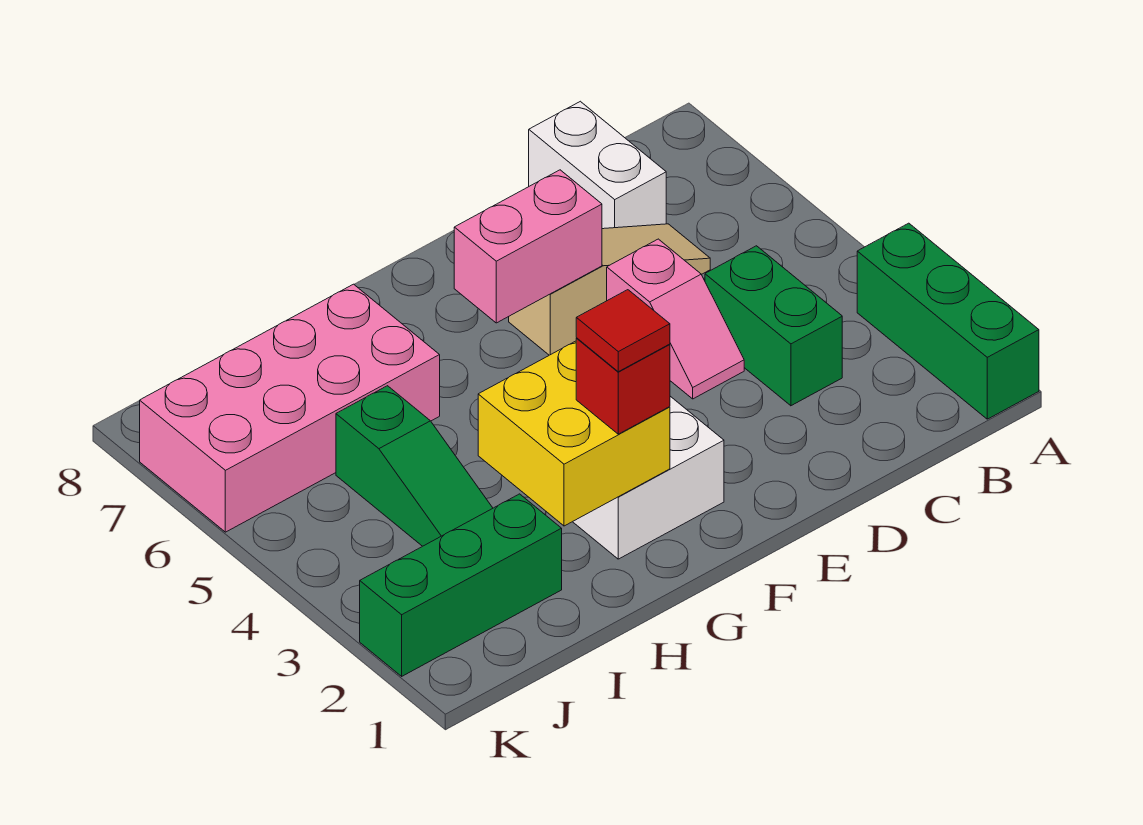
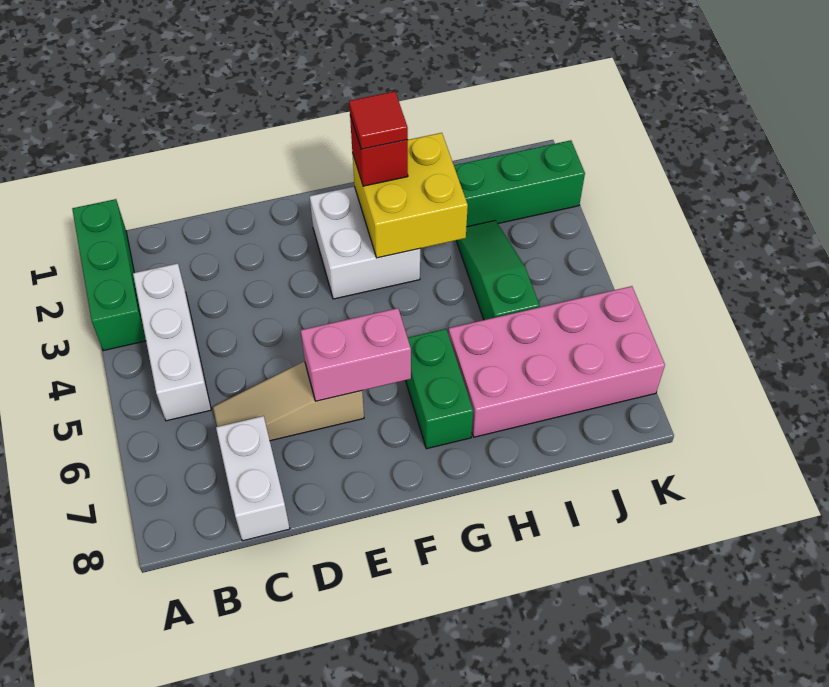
none -> white 1x3 brick [133,263,211,421]
green 1x2 brick [705,246,842,406] -> green 1x2 brick moved to [405,329,473,449]
pink 1x2 slope [607,239,744,399] -> none

